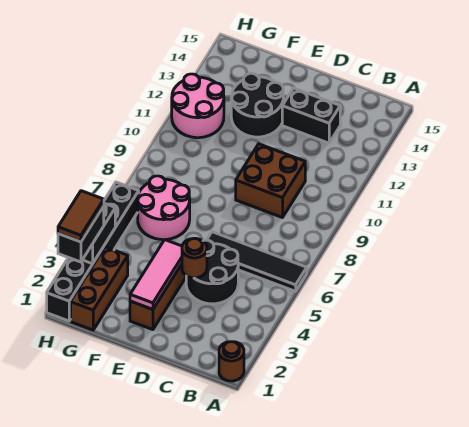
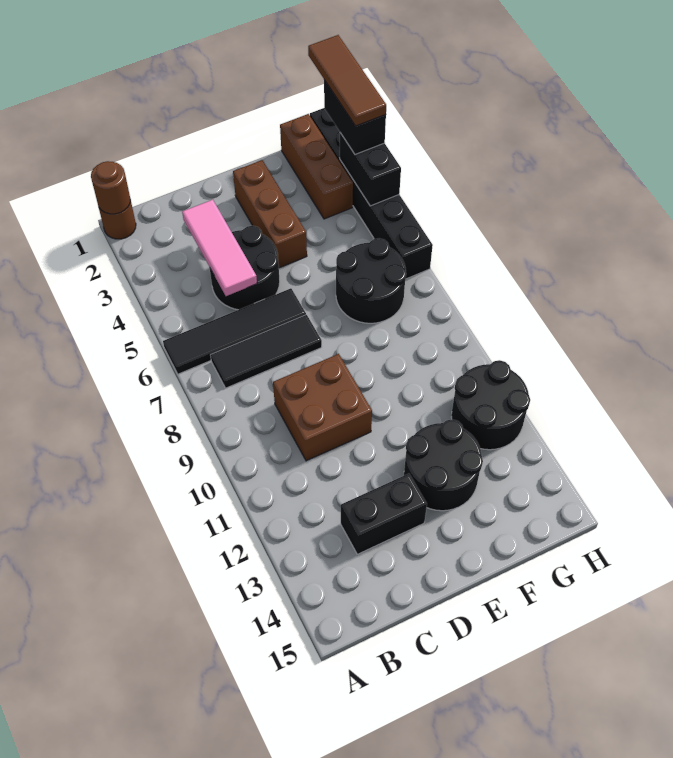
none -> black 1x3 tile [211,315,322,388]
brown 1x1 round brick [182,238,207,278] -> brown 1x1 round brick moved to [91,161,130,214]
pink 1x3 tile [130,240,182,309] -> pink 1x3 tile moved to [182,200,257,296]
pink 2x2 round brick [138,176,190,240] -> black 2x2 round brick [336,238,406,323]
pink 2x2 round brick [172,74,224,138] -> black 2x2 round brick [451,360,530,450]
brown 1x2 tile [58,191,104,242] -> brown 1x3 tile [308,35,386,126]

